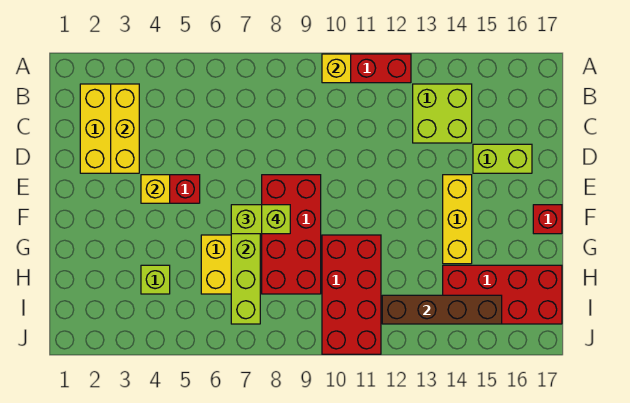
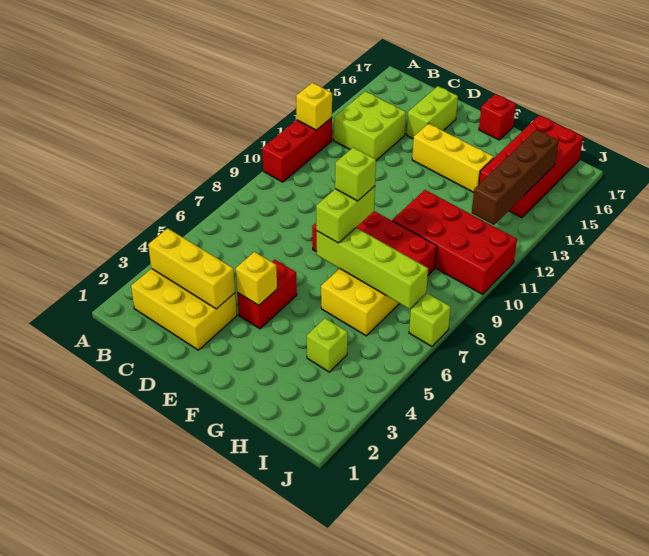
yellow 1x1 brick [322,54,351,83] -> yellow 1x1 brick moved to [296,83,332,130]
none -> lime 1x1 brick [409,293,451,346]

